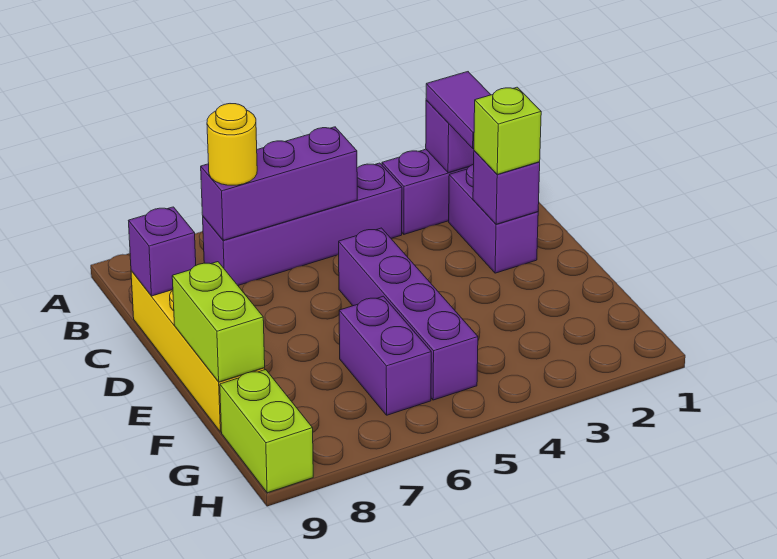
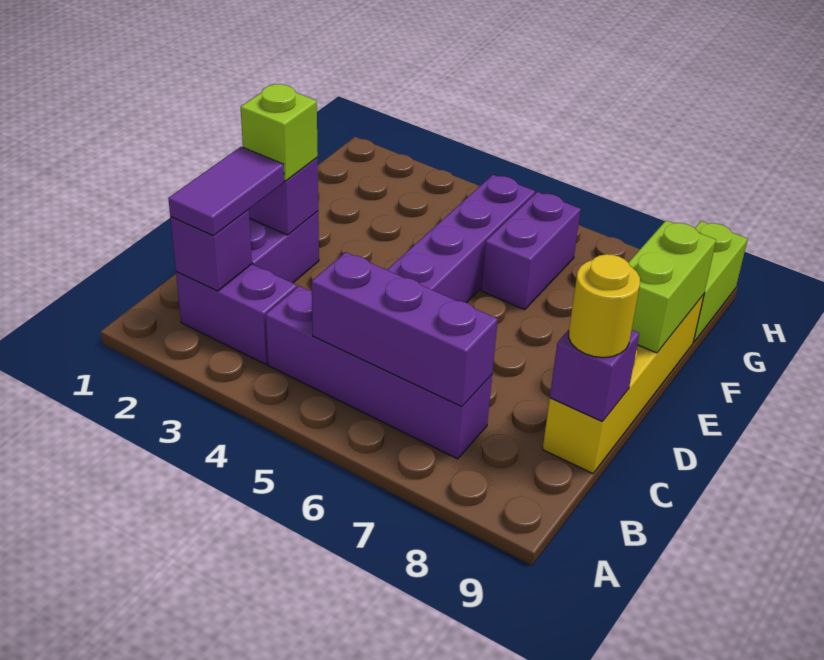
yellow 1x1 round brick [207,104,257,185] -> yellow 1x1 round brick moved to [569,254,640,358]

